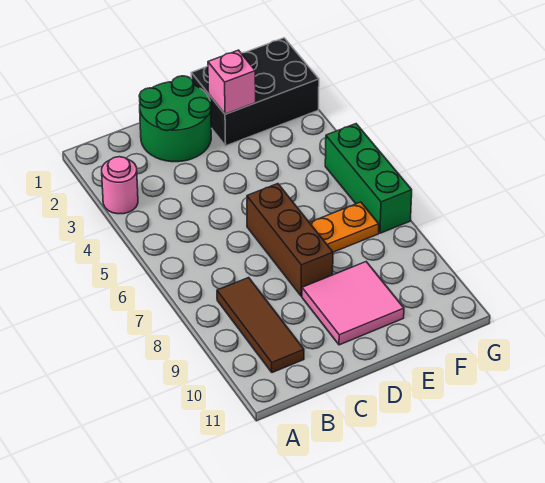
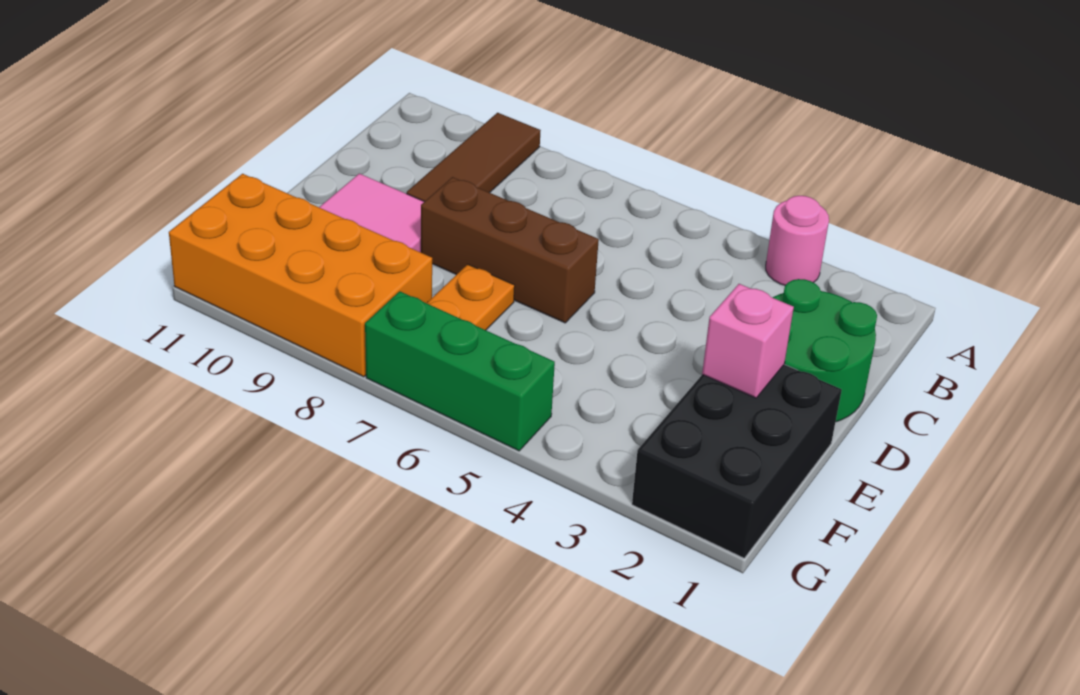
brown 1x3 tile [217,278,304,373] -> brown 1x3 tile turned to [407,113,541,202]
none -> orange 2x4 brick [169,174,432,377]

